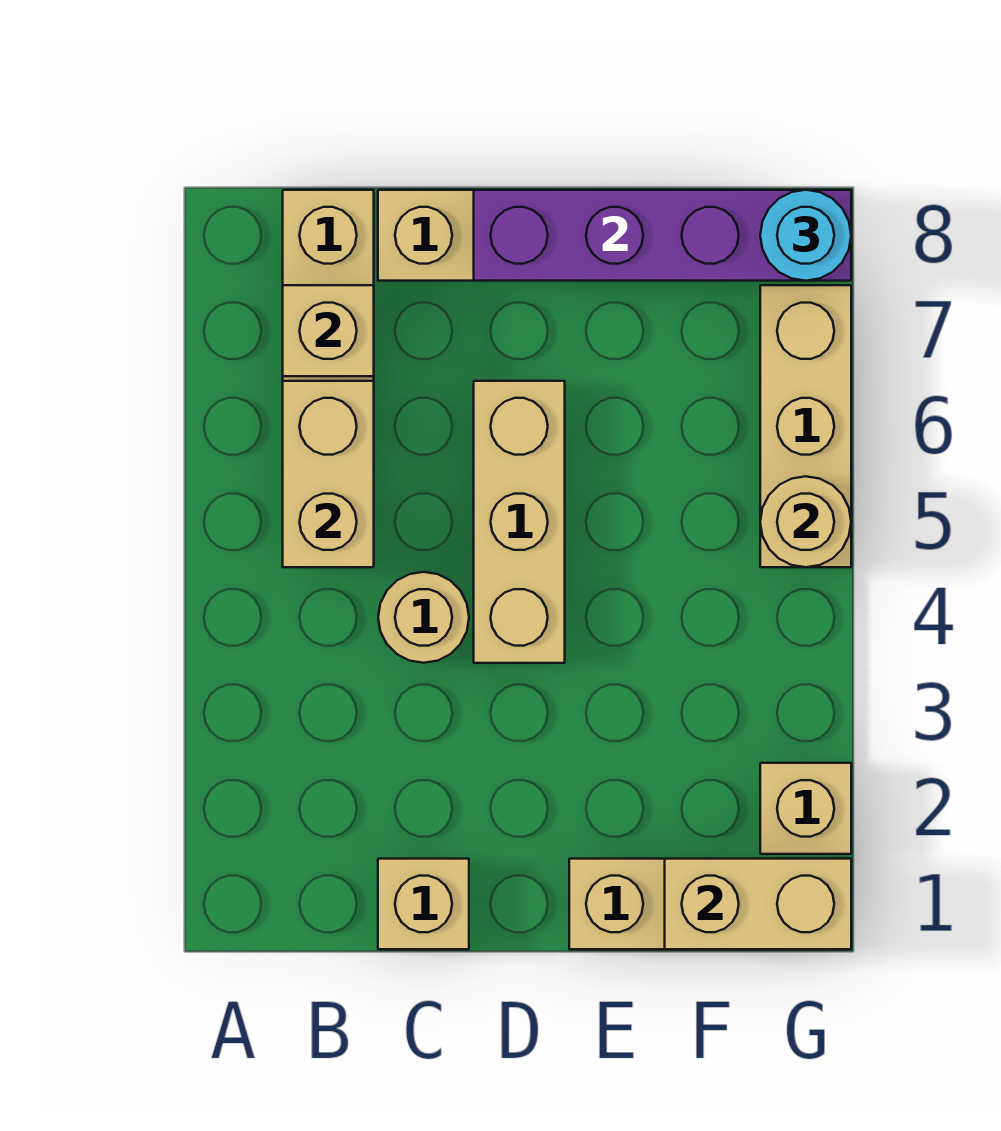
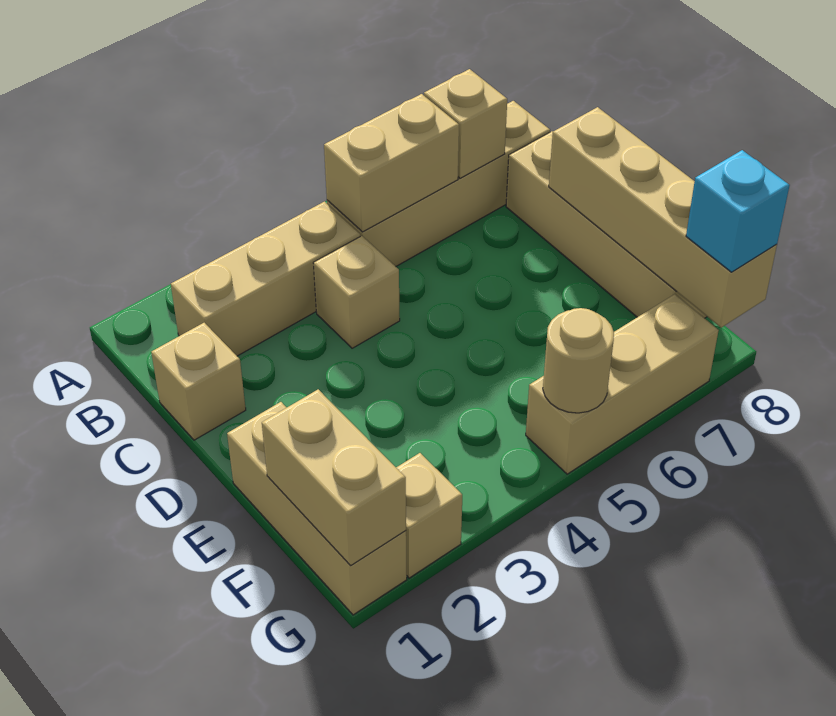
tan 1x1 round brick [378,572,469,663] -> tan 1x1 brick [313,236,400,348]
tan 1x3 brick [474,381,565,663] -> tan 1x3 brick moved to [171,202,360,356]
purple 1x4 brick [474,190,851,281] -> tan 1x4 brick [549,107,777,328]
cyan 1x1 round brick [760,190,851,281] -> cyan 1x1 brick [686,150,790,272]

